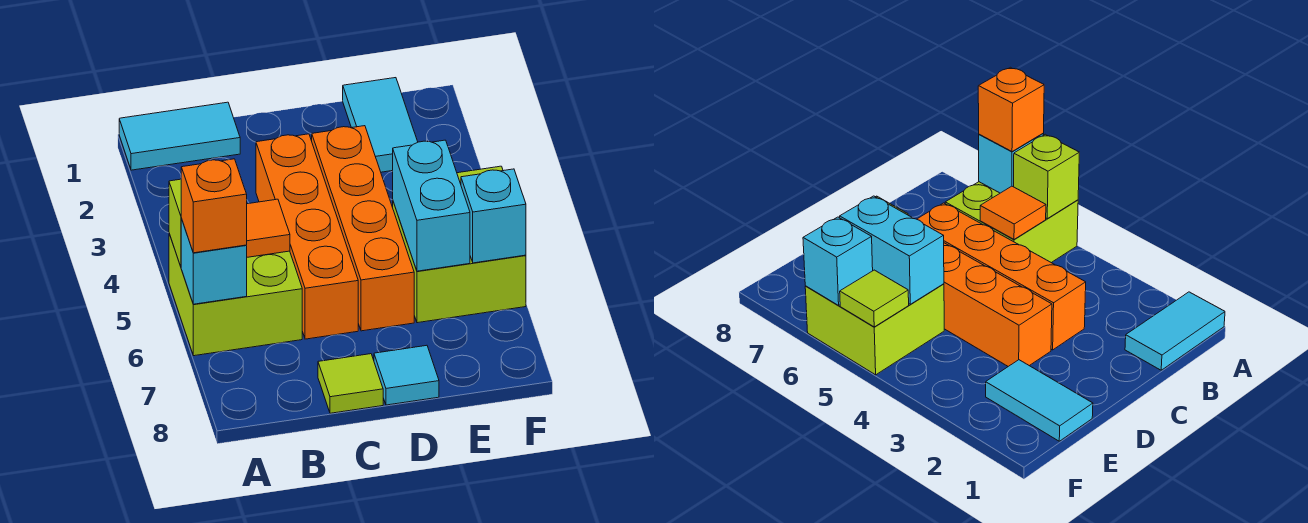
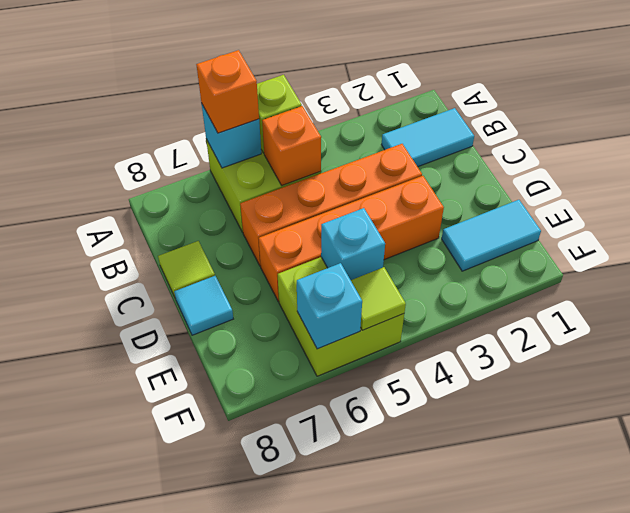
cyan 1x2 tile [119,102,240,170] -> cyan 1x2 tile turned to [381,108,474,167]
orange 1x1 tile [246,199,290,257] -> orange 1x1 brick [262,106,321,186]
cyan 1x2 brick [393,140,470,271] -> cyan 1x1 brick [321,208,385,280]

